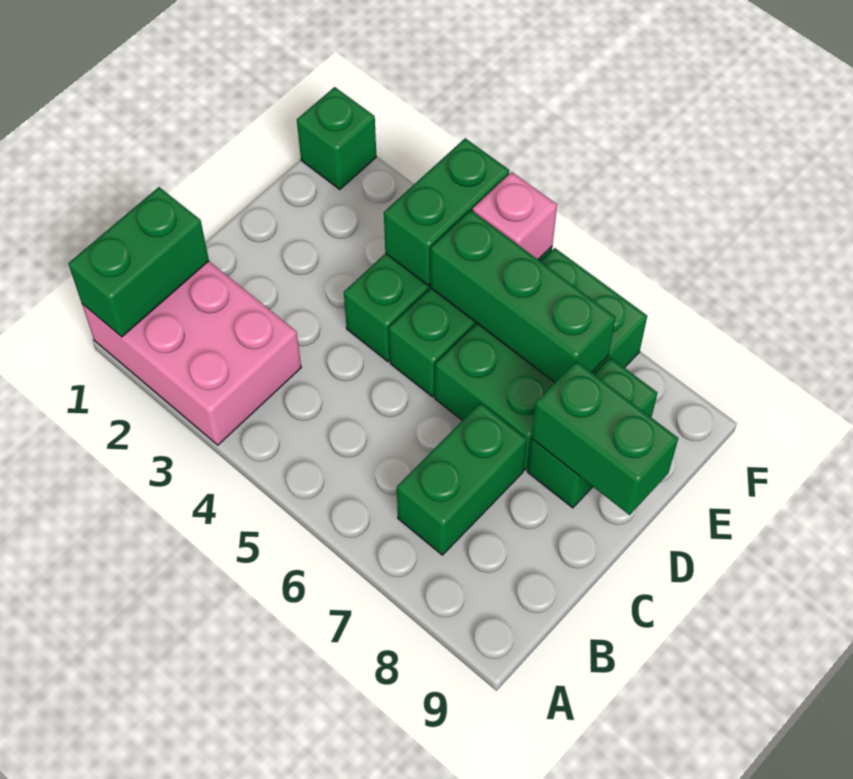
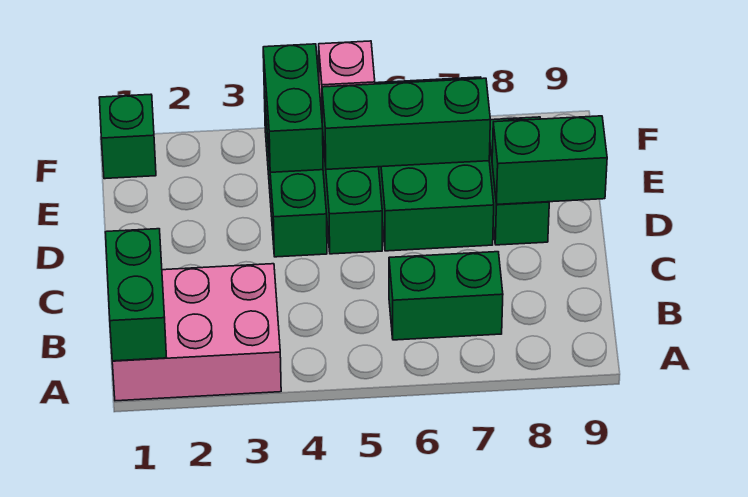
green 1x2 brick [397,403,527,555] -> green 1x2 brick turned to [389,252,503,340]

